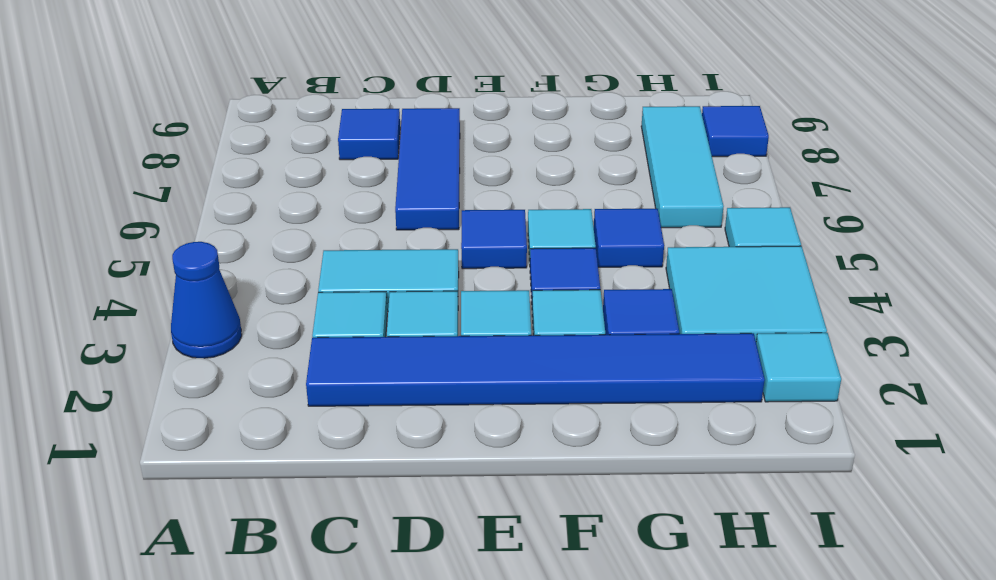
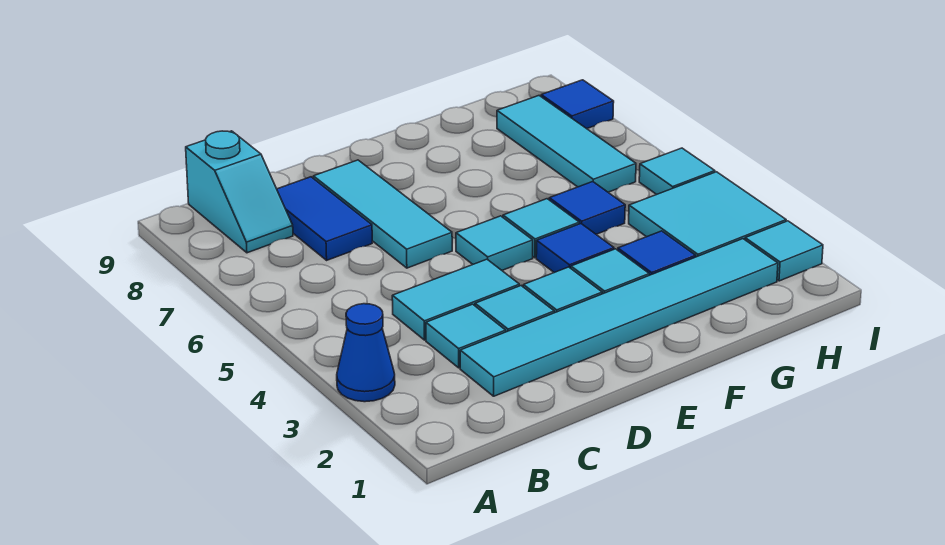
none -> cyan 1x2 slope [186,131,293,253]
blue 1x6 tile [306,333,765,406] -> cyan 1x6 tile [460,239,778,396]
blue 1x1 tile [338,109,400,160] -> blue 1x2 tile [277,177,372,260]
blue 1x3 tile [395,108,460,230] -> cyan 1x3 tile [313,160,452,268]
blue 1x1 tile [461,210,527,269] -> cyan 1x1 tile [456,216,533,270]

